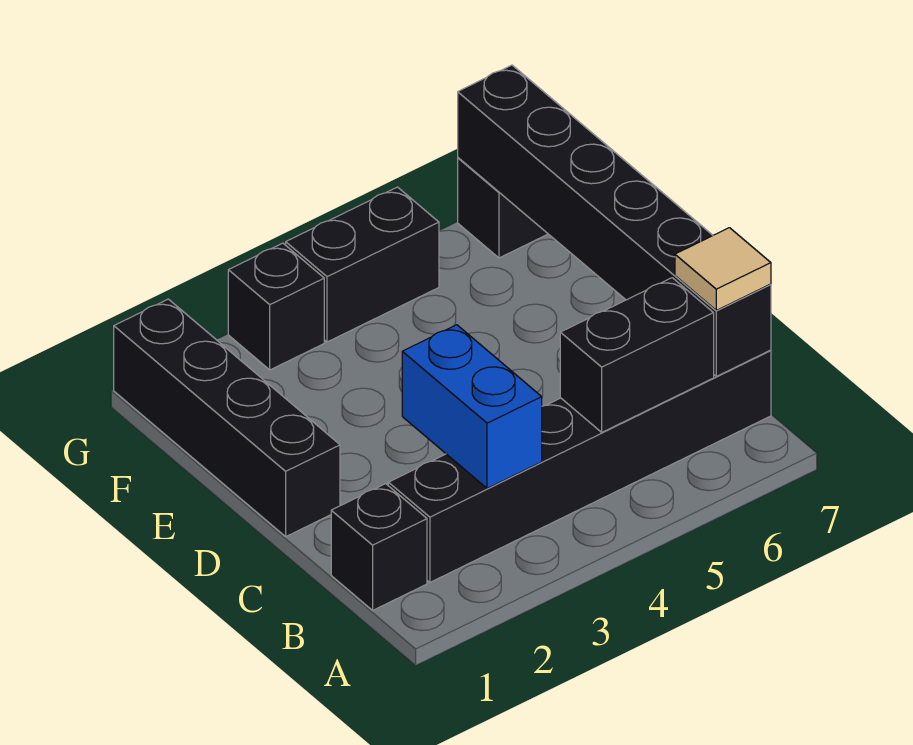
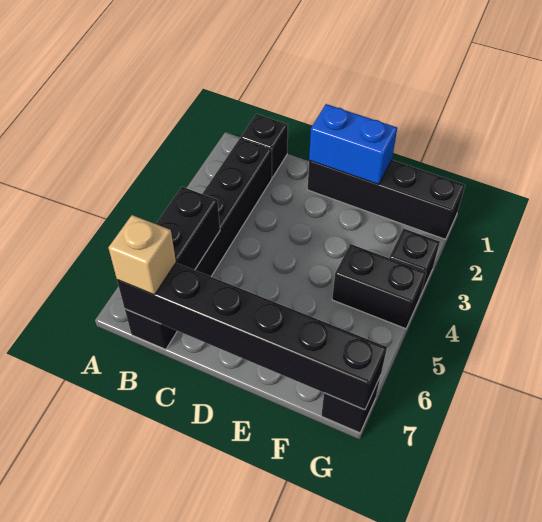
blue 1x2 brick [402,325,542,488] -> blue 1x2 brick moved to [309,104,397,185]
tan 1x1 tile [675,228,771,310] -> tan 1x1 brick [108,215,176,295]
black 1x2 brick [286,187,439,342] -> black 1x2 brick turned to [332,244,426,329]

